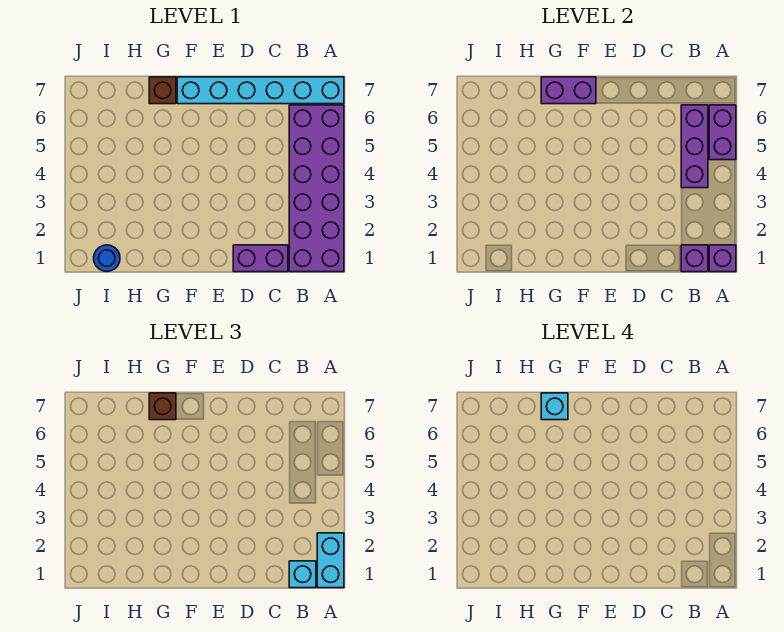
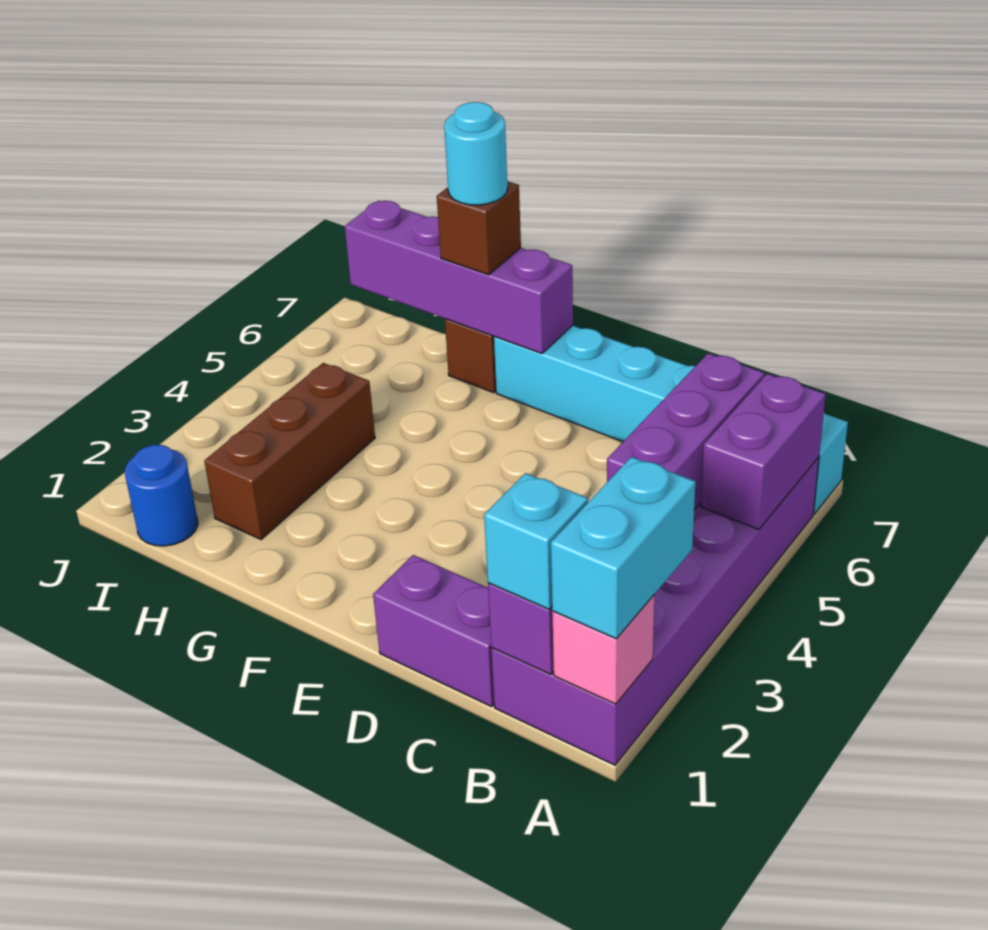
purple 1x1 brick [709,245,736,272] -> pink 1x1 brick [552,595,654,704]
purple 1x2 brick [541,77,596,104] -> purple 1x4 brick [345,201,573,354]
cyan 1x1 brick [541,393,568,420] -> cyan 1x1 round brick [444,102,507,205]
none -> brown 1x3 brick [204,363,375,539]

